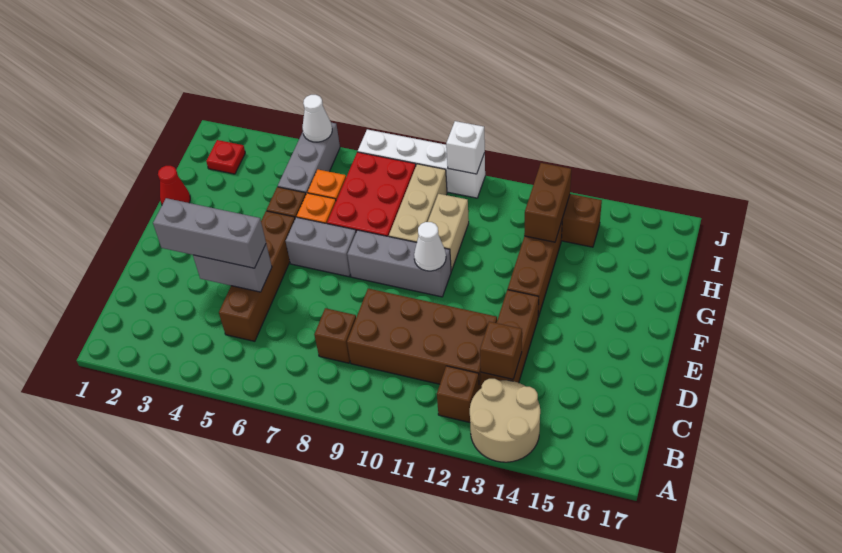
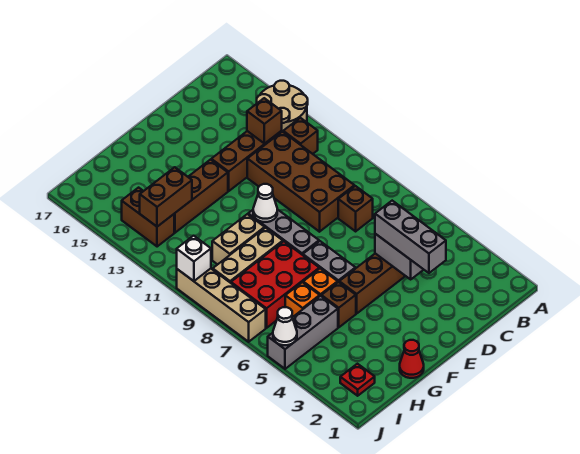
white 1x4 brick [358,129,485,198] -> tan 1x4 brick [177,269,266,342]

